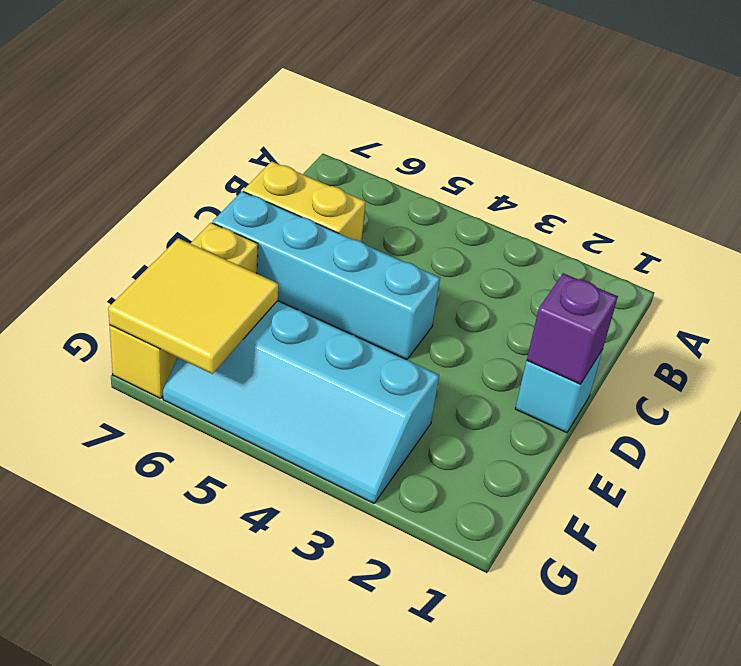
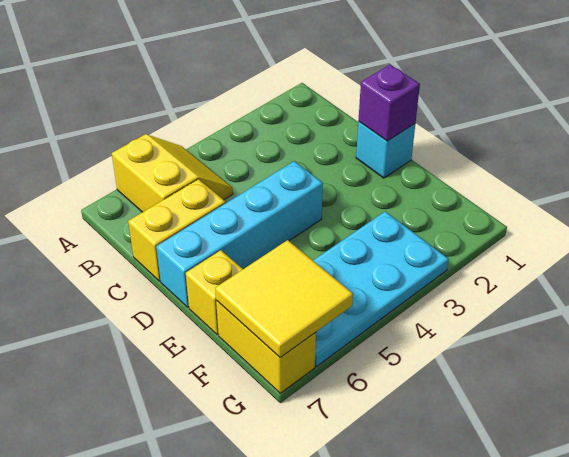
none -> yellow 2x2 slope [112,134,233,212]
cyan 2x4 slope [163,301,439,503] -> cyan 2x4 plate [313,211,449,366]

